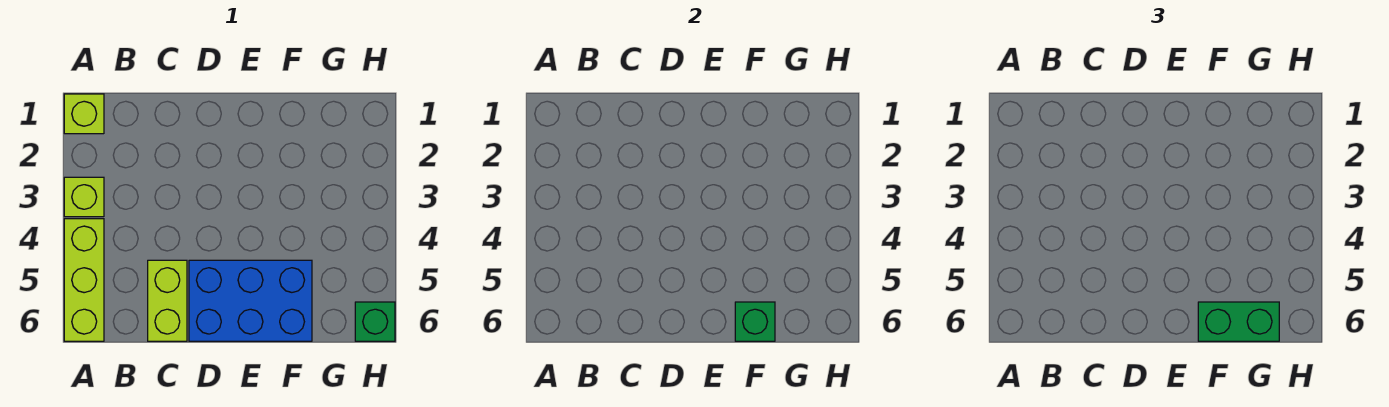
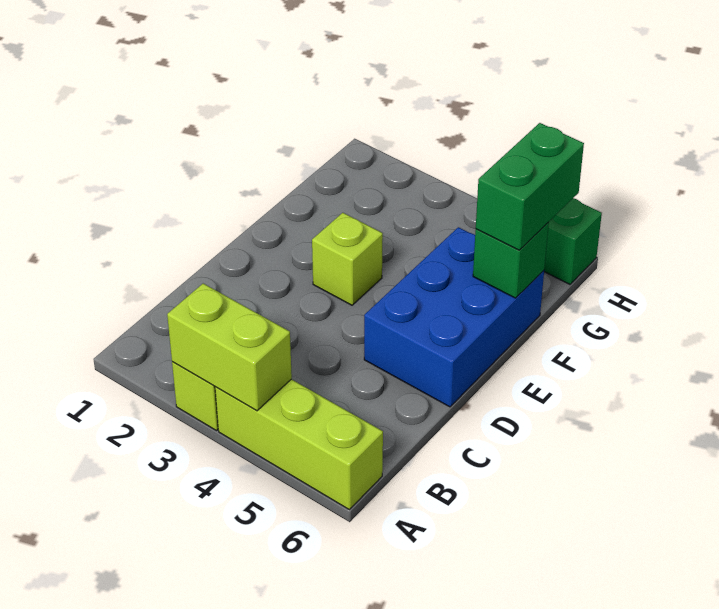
lime 1x1 brick [64,94,104,134] -> lime 1x1 brick moved to [312,213,383,305]
lime 1x2 brick [148,260,187,341] -> lime 1x2 brick moved to [167,284,292,411]

